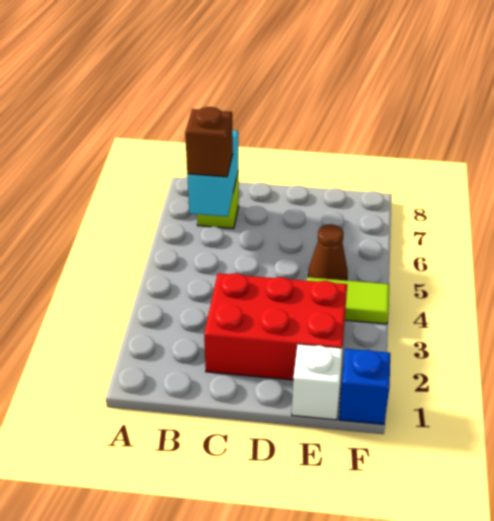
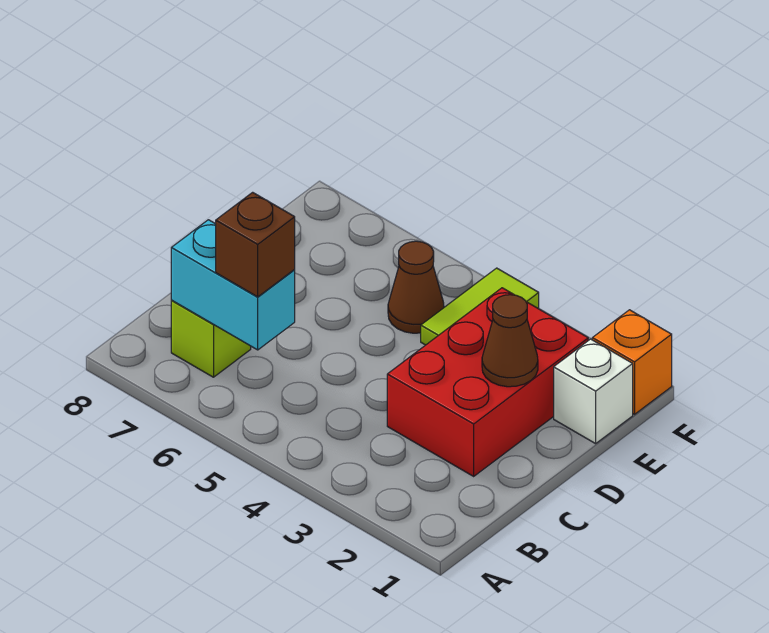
none -> brown 1x1 cone [482,295,538,387]
blue 1x1 brick [339,349,390,424] -> orange 1x1 brick [592,310,672,414]

